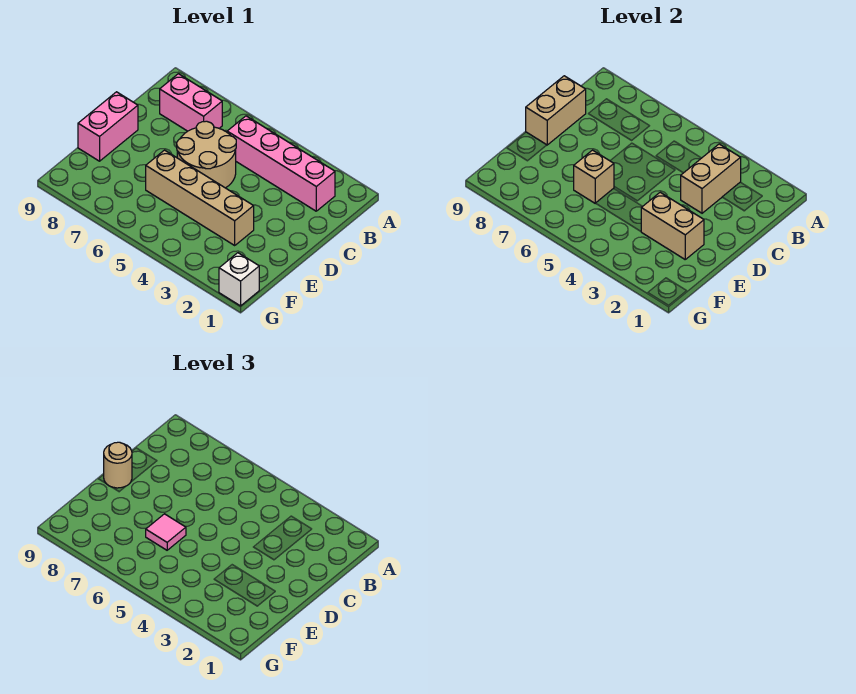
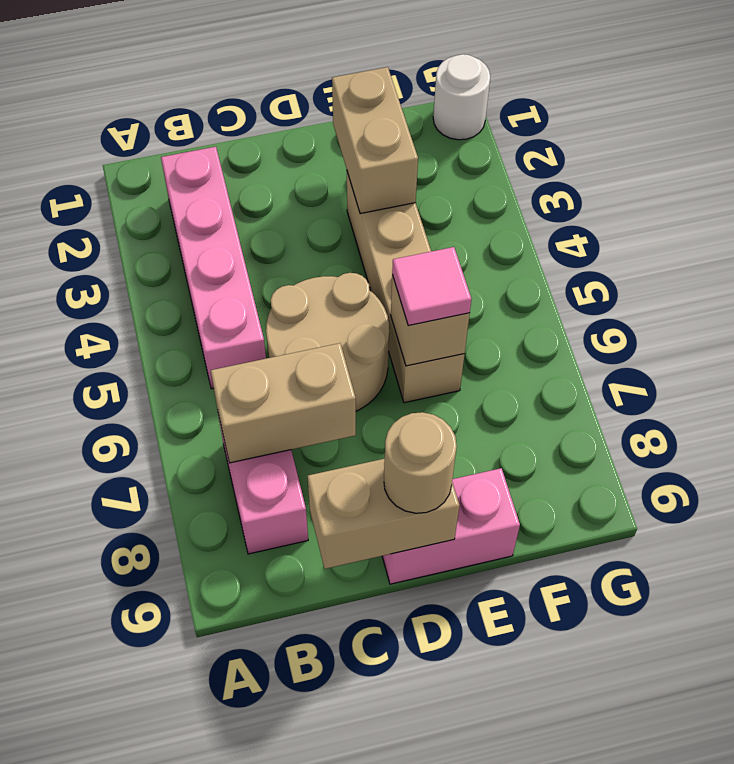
tan 1x2 brick [681,144,741,213] -> tan 1x2 brick moved to [211,343,356,463]
white 1x1 brick [219,253,259,306] -> white 1x1 round brick [433,54,490,140]

